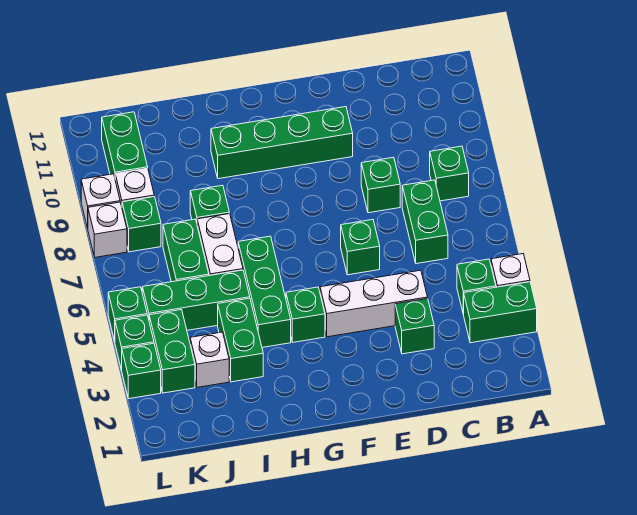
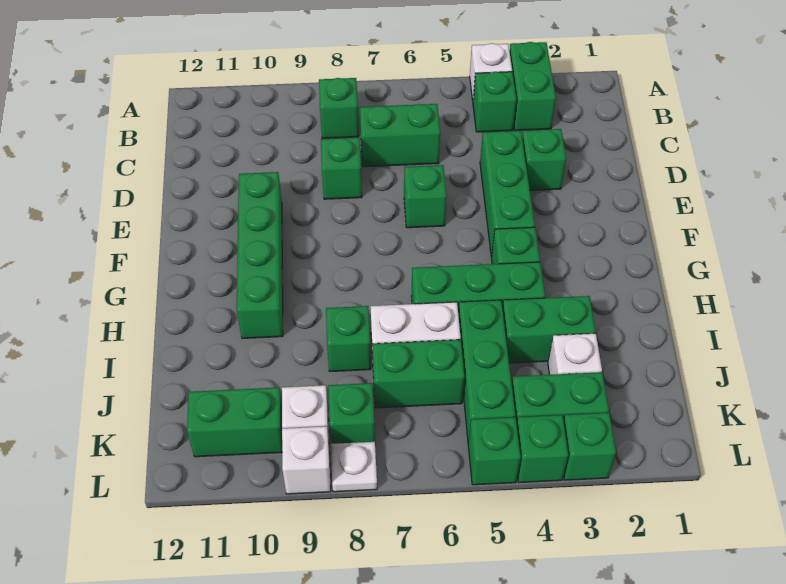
white 1x3 brick [320,270,428,337] -> green 1x3 brick [480,131,535,257]
white 1x1 brick [88,202,127,257] -> white 1x1 plate [331,442,377,492]

